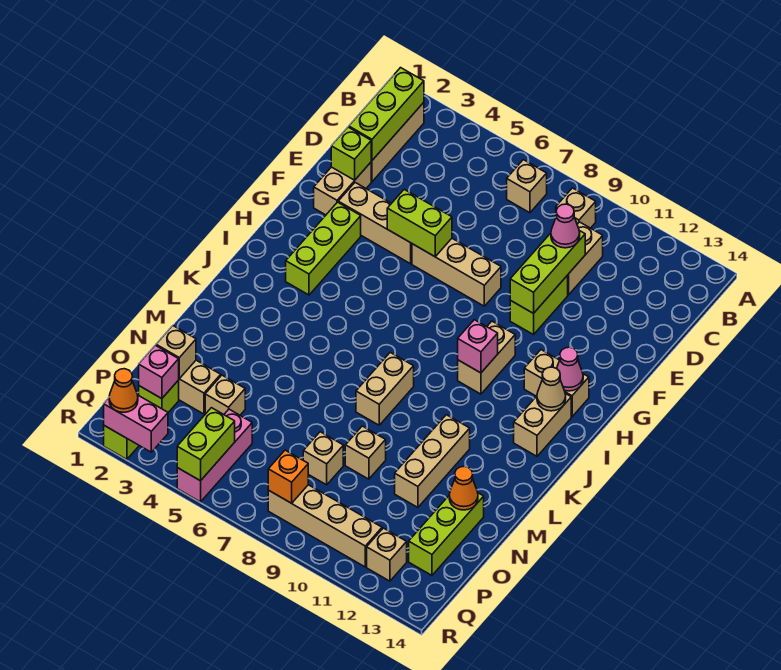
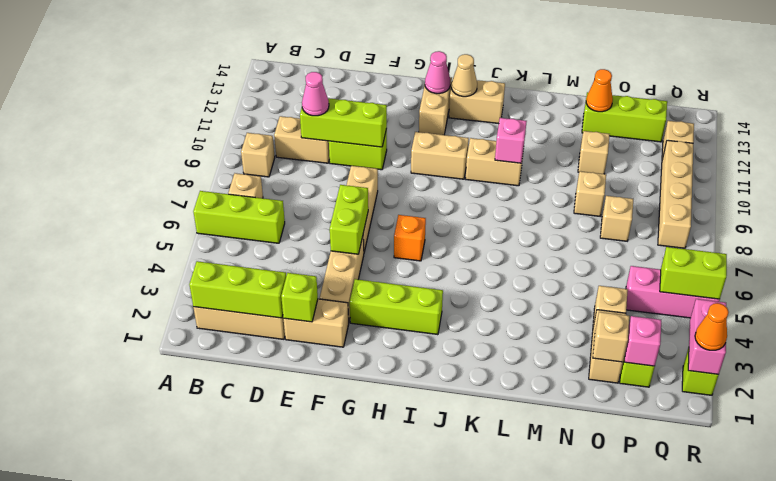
none -> lime 1x3 brick [193,191,285,243]
pink 1x1 brick [458,320,498,373] -> pink 1x1 brick moved to [495,118,527,163]
tan 1x2 brick [356,352,414,425] -> tan 1x2 brick moved to [466,138,524,186]
tan 1x3 brick [395,415,470,507] -> tan 1x1 brick [578,131,610,174]
orange 1x1 brick [268,450,308,503] -> orange 1x1 brick moved to [394,215,426,261]

